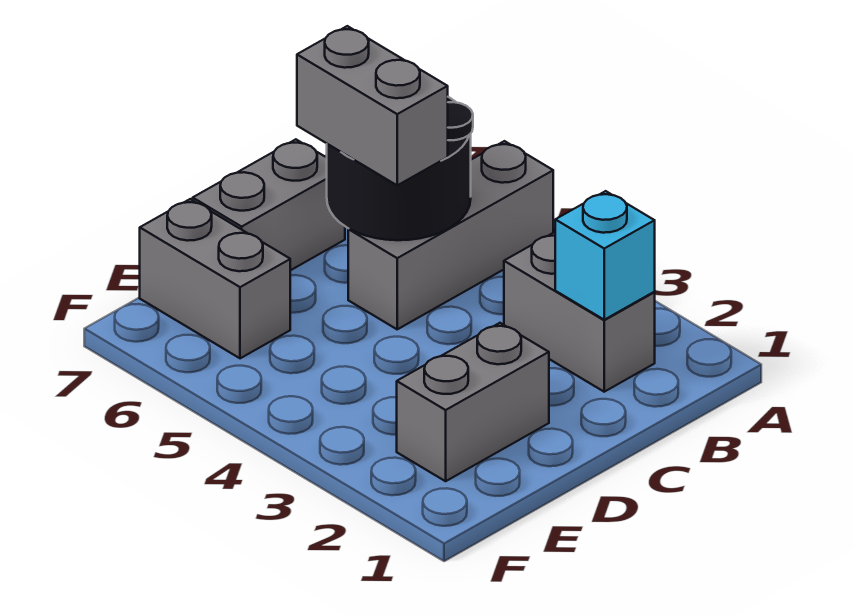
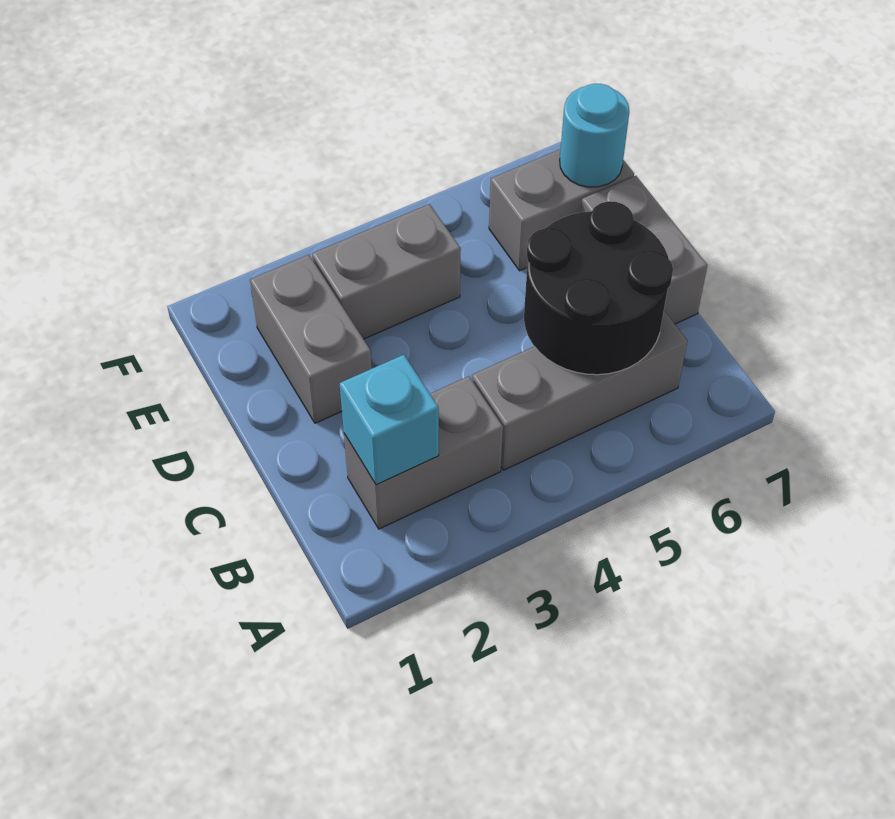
grey 1x3 brick [348,141,553,329] -> grey 1x3 brick turned to [472,311,687,470]
grey 1x2 brick [297,26,448,185] -> grey 1x2 brick moved to [312,204,461,339]
none -> cyan 1x1 round brick [560,84,629,187]

